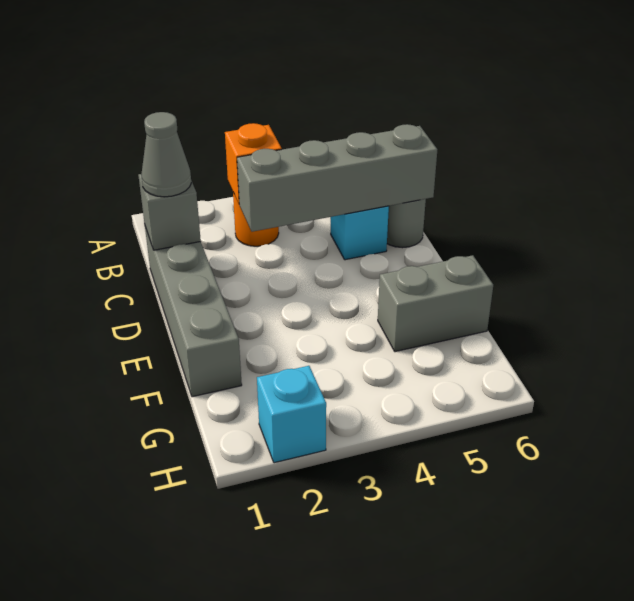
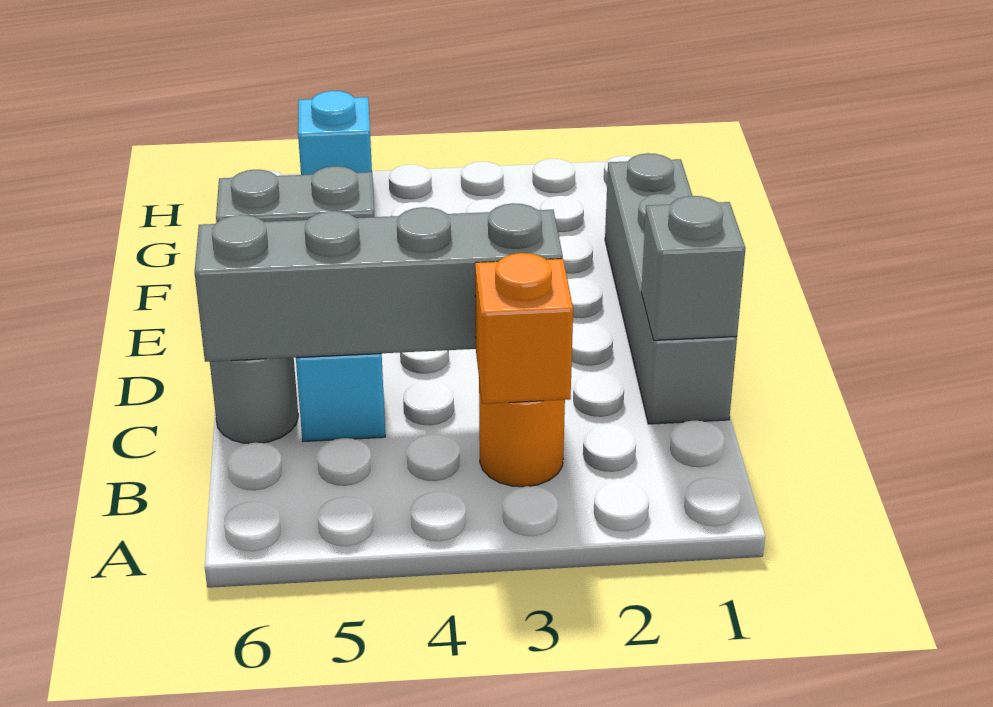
grey 1x1 cone [141,112,191,197] -> none
cyan 1x1 brick [257,366,326,463] -> cyan 1x1 brick moved to [298,91,372,175]

